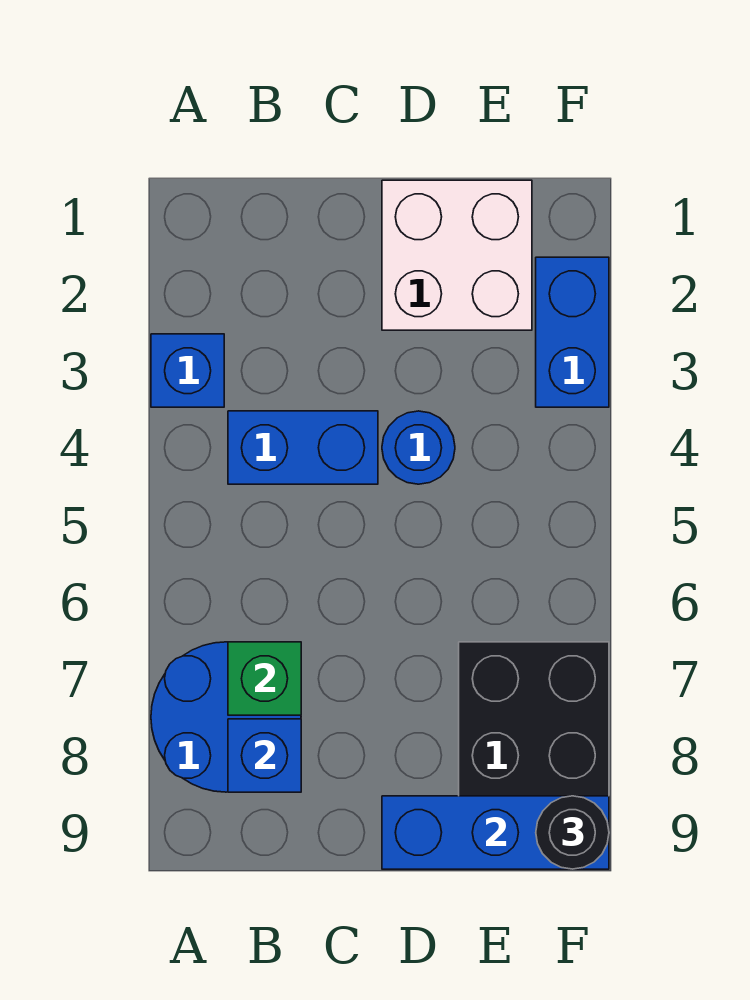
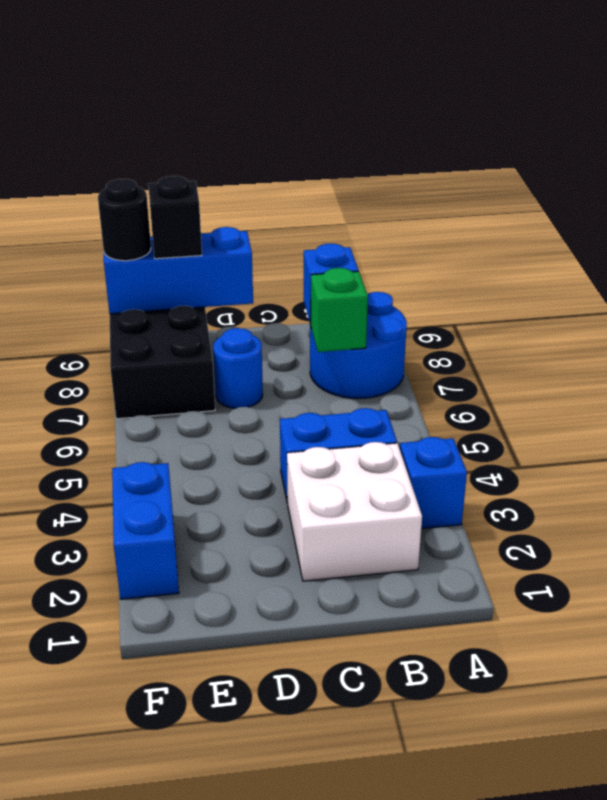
white 2x2 brick [382,180,532,330] -> white 2x2 brick moved to [287,442,422,581]
blue 1x1 round brick [382,411,455,484] -> blue 1x1 round brick moved to [213,328,263,408]
none -> black 1x1 brick [148,176,202,259]

